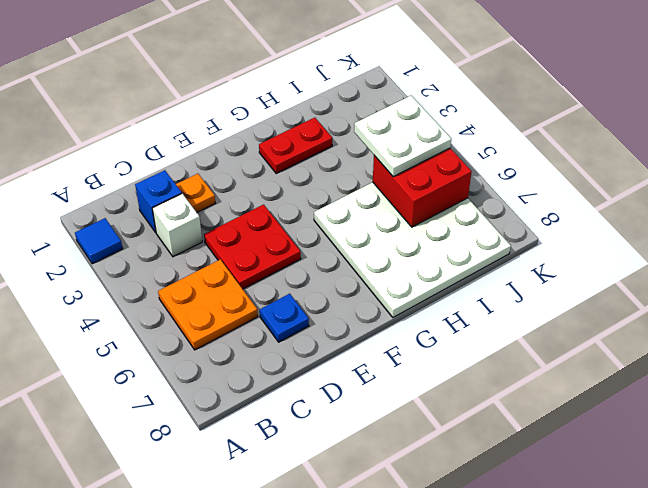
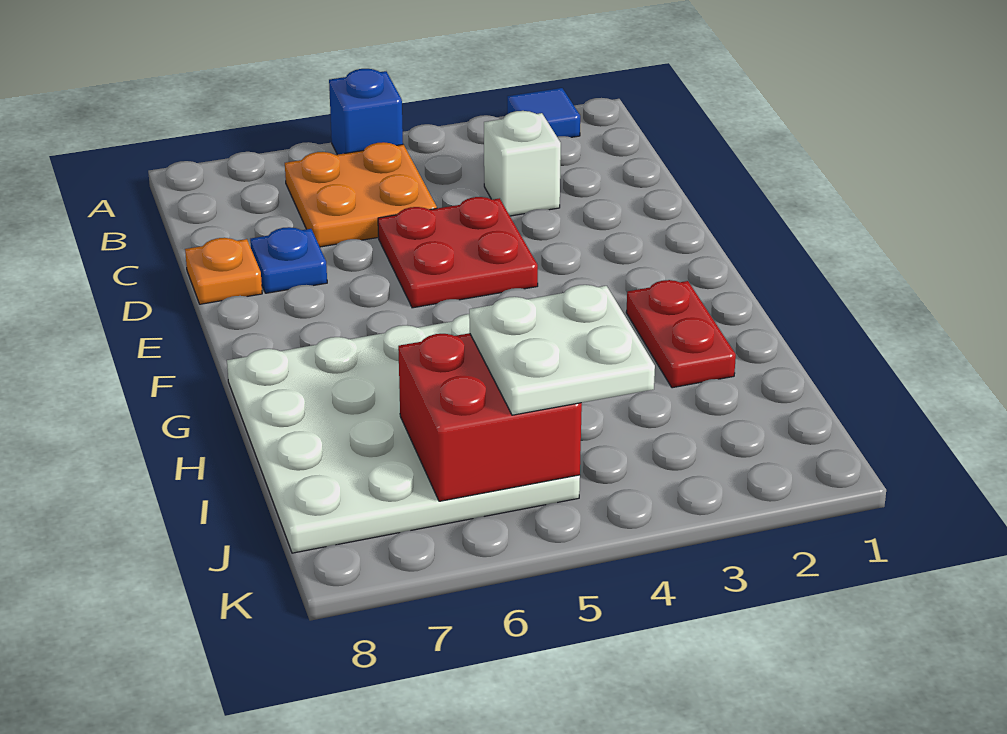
blue 1x1 brick [135,170,182,232] -> blue 1x1 brick moved to [329,69,403,155]
orange 1x1 plate [176,174,215,212] -> orange 1x1 plate moved to [185,238,262,304]

